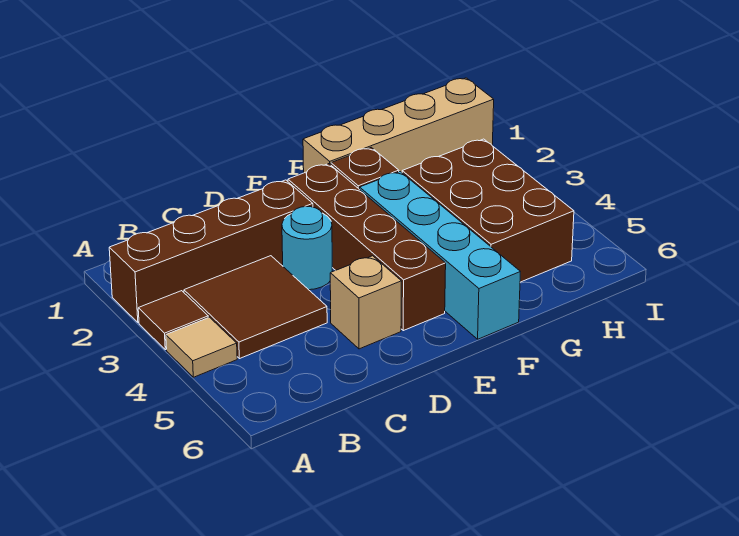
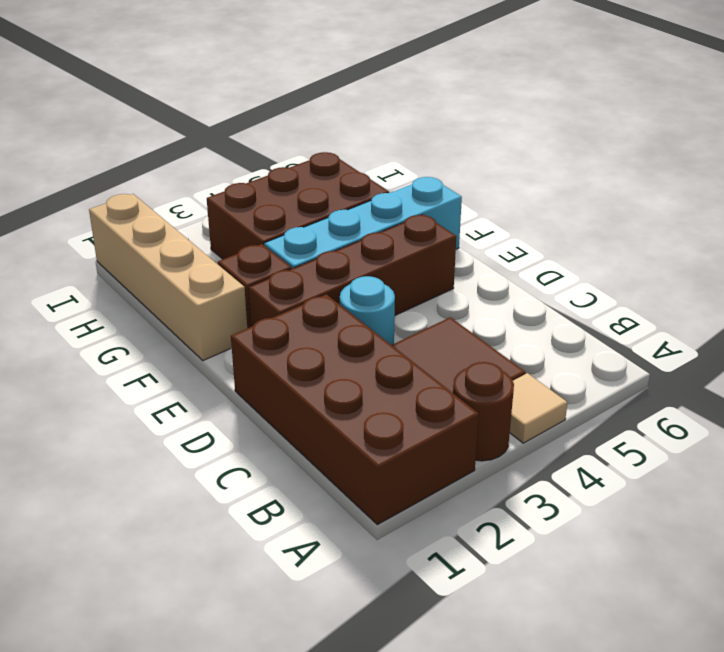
brown 1x4 brick [109,180,313,323] -> brown 2x4 brick [231,294,479,525]
brown 1x1 tile [138,291,208,350] -> brown 1x1 round brick [453,362,514,461]
tan 1x1 brick [330,256,402,349] -> none

